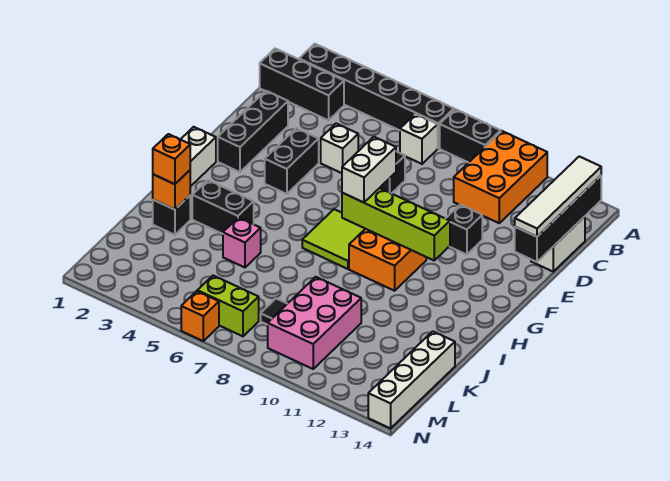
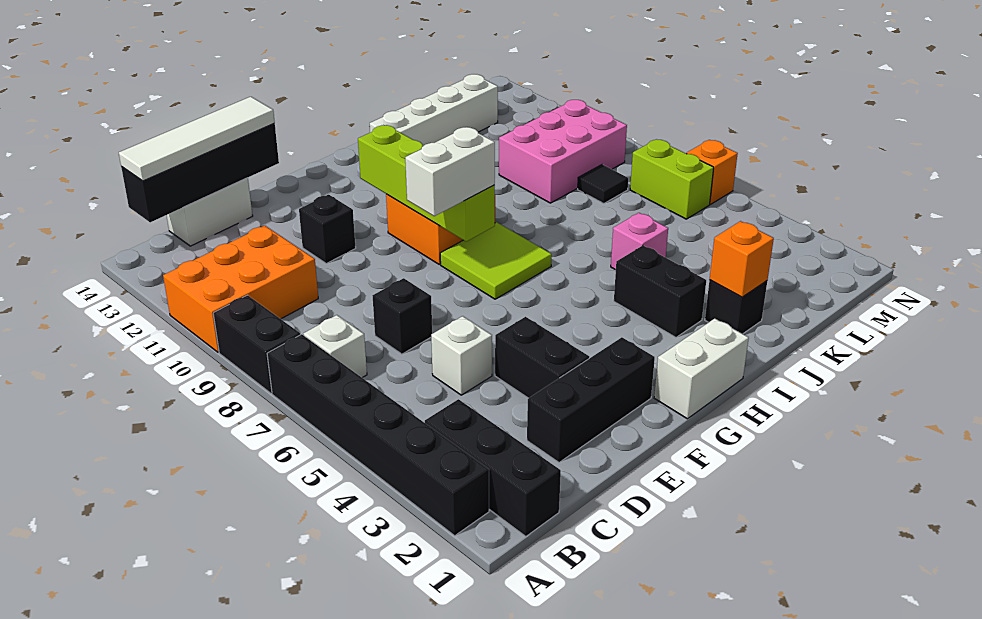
black 1x2 brick [265,128,319,194] -> black 1x2 brick turned to [495,317,589,398]
orange 1x1 brick [153,134,190,184] -> none
white 1x4 brick [368,331,455,428] -> white 1x4 brick moved to [370,74,498,146]

